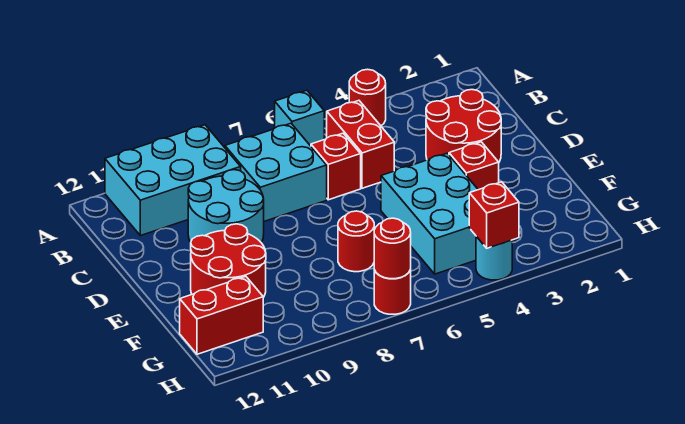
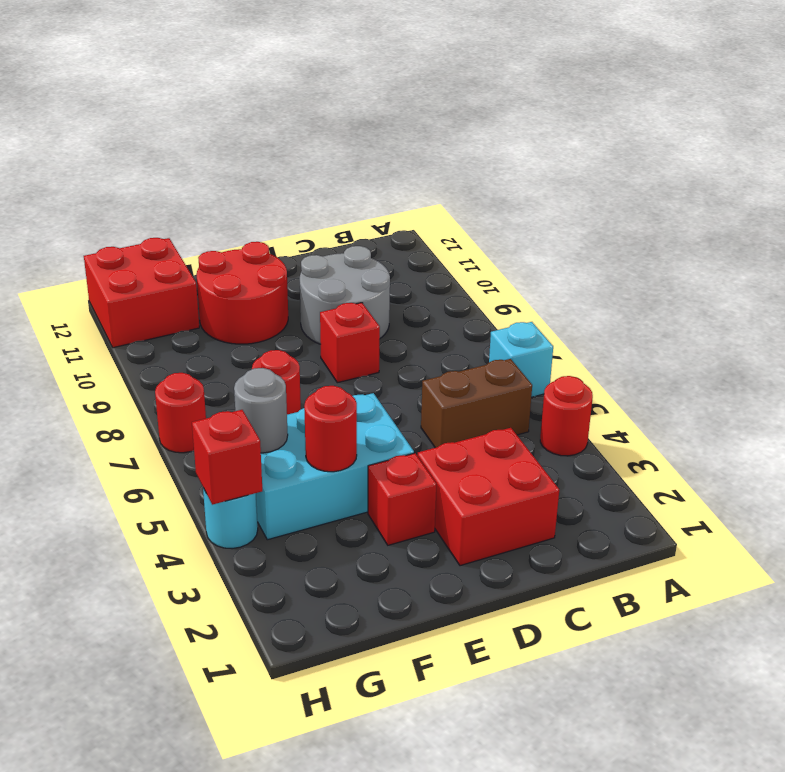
cyan 2x3 brick [105,125,241,236] -> none
red 1x2 brick [327,100,394,188] -> brown 1x2 brick [421,359,532,448]
cyan 2x2 brick [225,123,327,221] -> none
red 2x2 round brick [426,90,501,162] -> red 2x2 brick [417,428,559,566]
red 1x1 brick [311,133,361,200] -> red 1x1 brick moved to [320,303,380,383]
cyan 2x2 round brick [188,170,264,243] -> grey 2x2 round brick [300,246,390,344]
none -> grey 1x1 round brick [234,368,288,453]
red 1x2 brick [180,276,263,354] -> red 2x2 brick [84,238,199,348]
red 1x1 round brick [374,218,411,279] -> red 1x1 round brick moved to [304,386,357,472]

